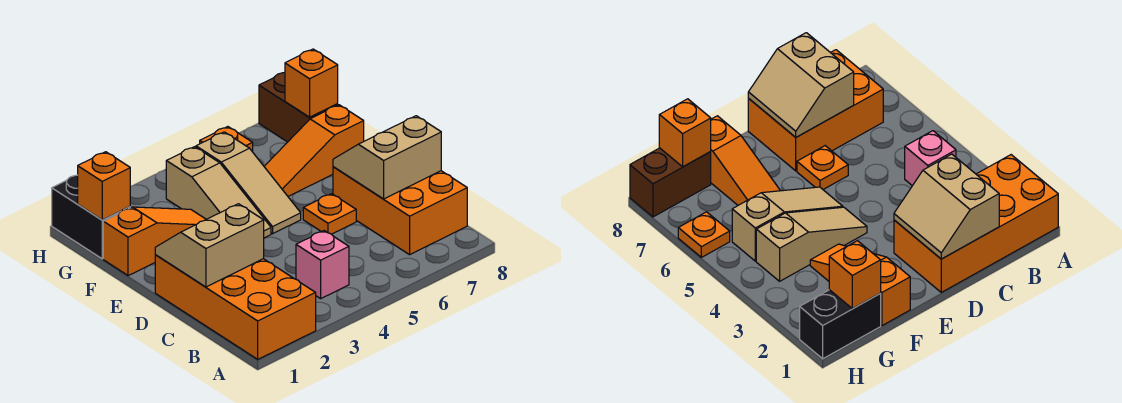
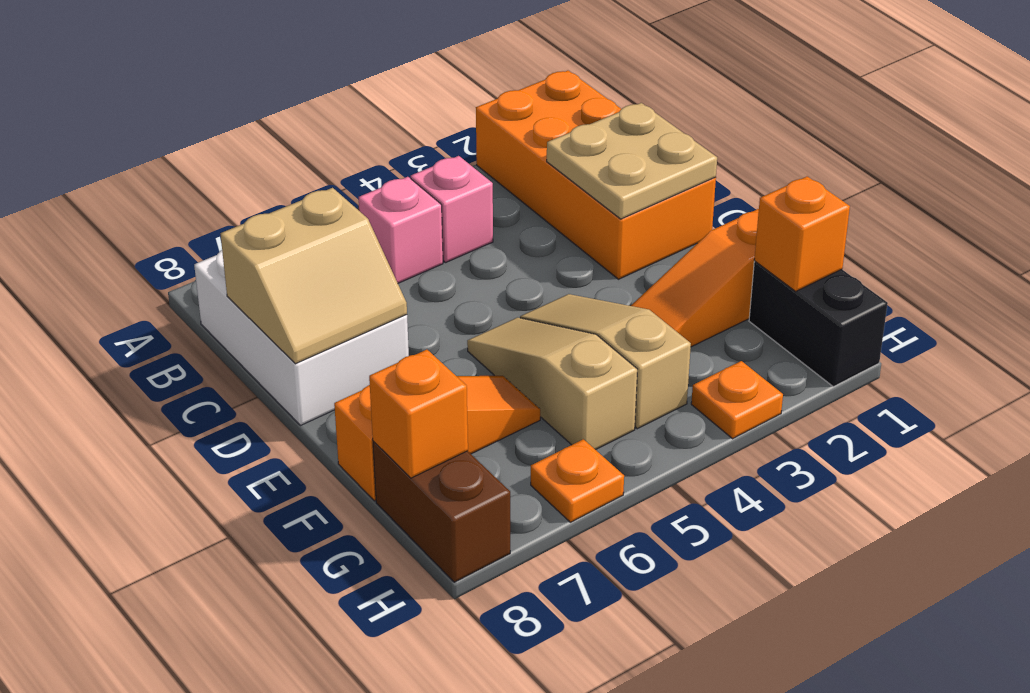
none -> pink 1x1 brick [359,177,443,283]
orange 2x3 brick [333,167,467,255] -> white 2x3 brick [194,250,409,425]
tan 2x2 slope [155,204,264,287] -> tan 2x2 plate [547,103,717,219]
orange 1x1 plate [303,194,356,234] -> orange 1x1 plate moved to [691,361,783,439]

